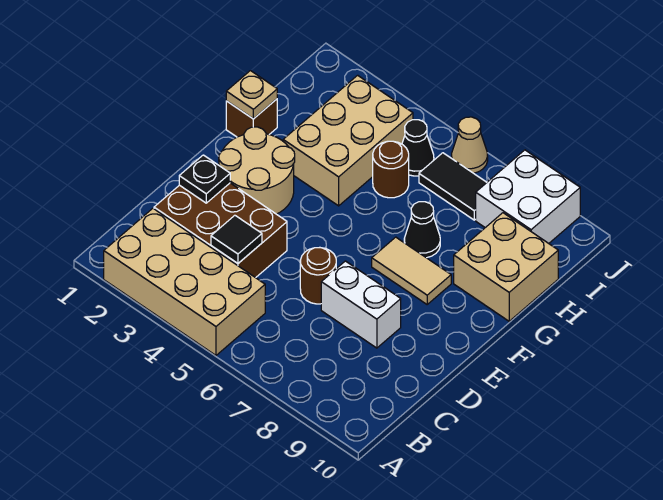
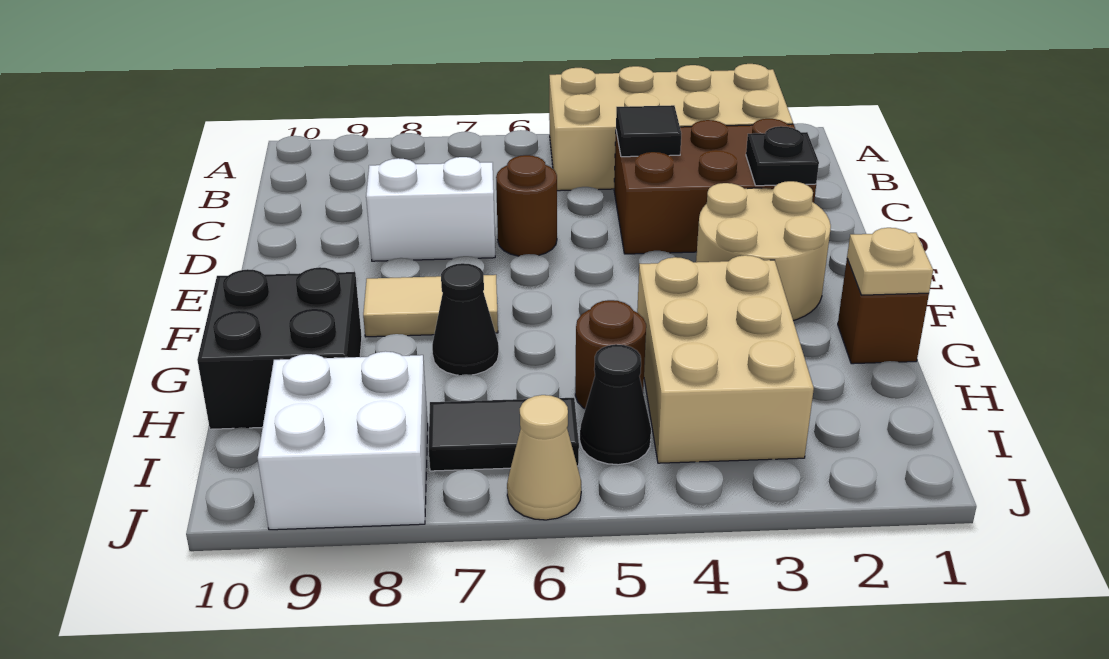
tan 2x2 brick [454,213,558,321] -> black 2x2 brick [197,267,362,429]

